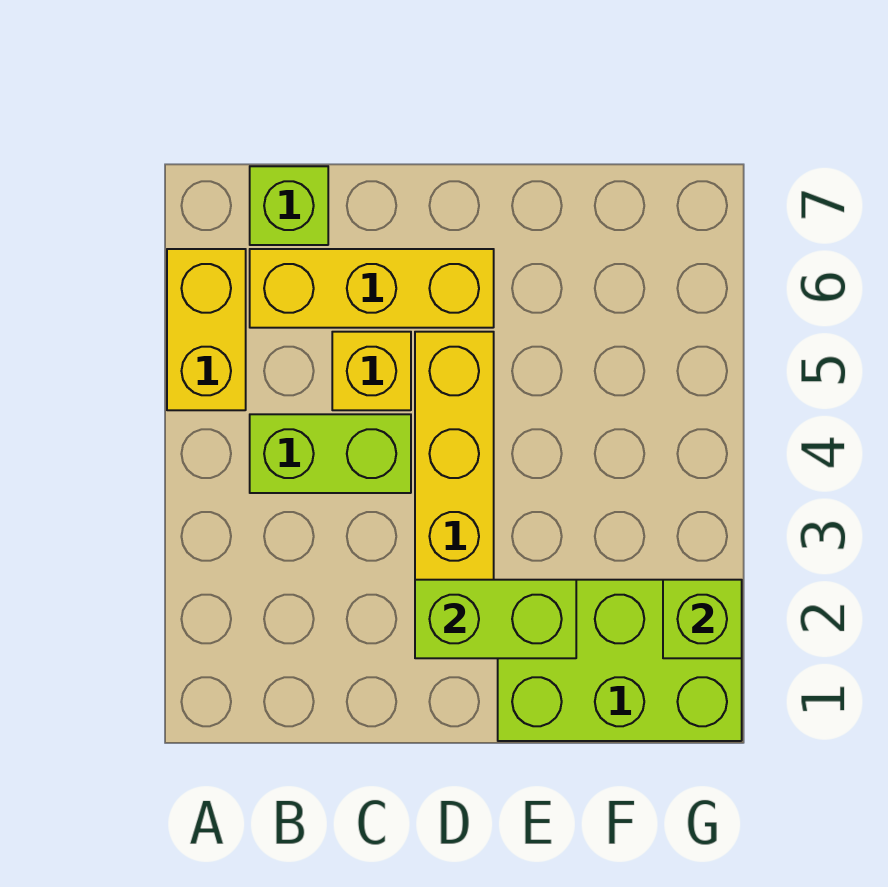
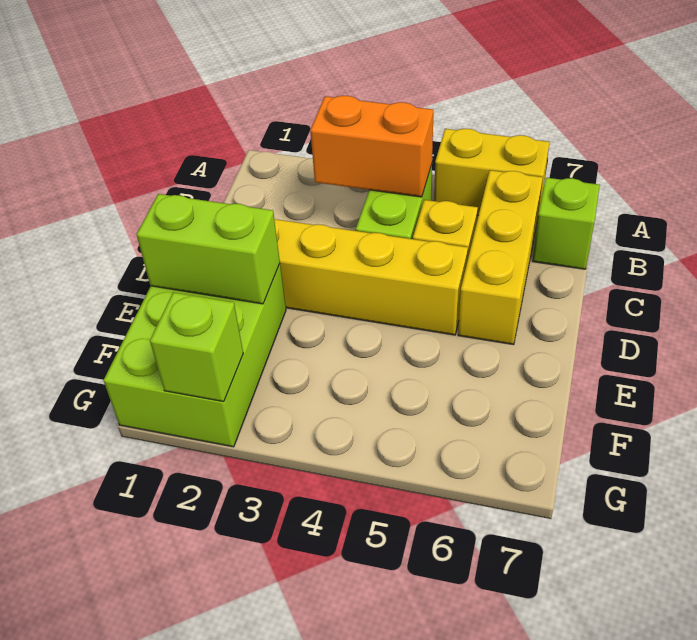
none -> orange 1x2 brick [310,96,433,197]
lime 1x2 brick [415,580,576,658] -> lime 1x2 brick turned to [137,194,280,304]

